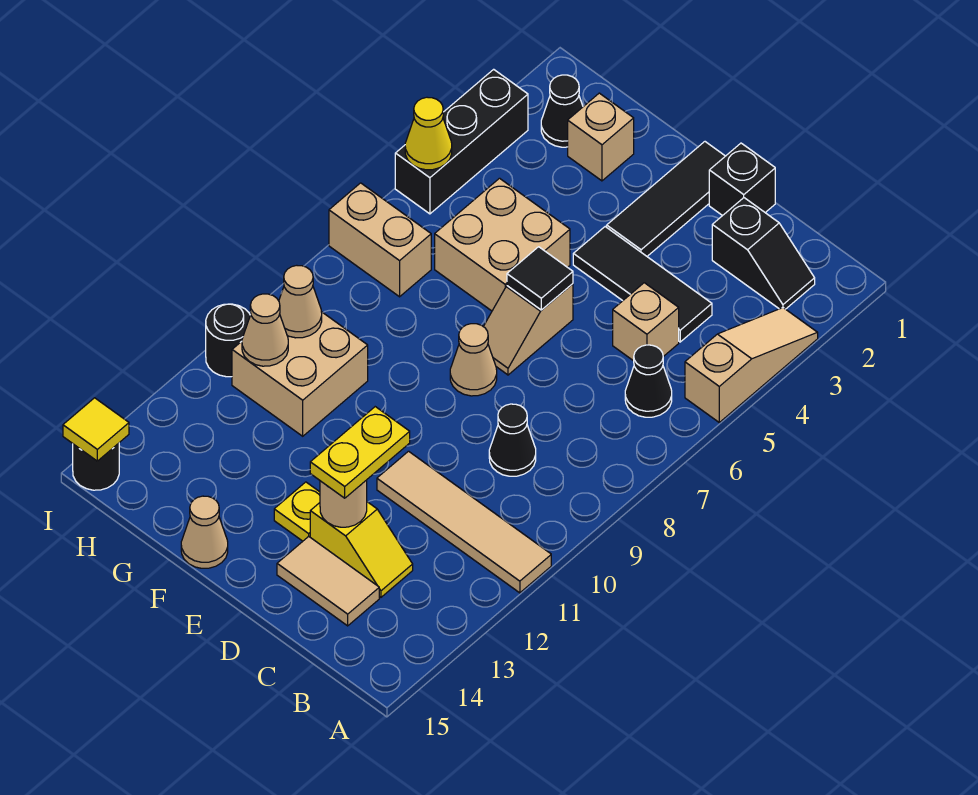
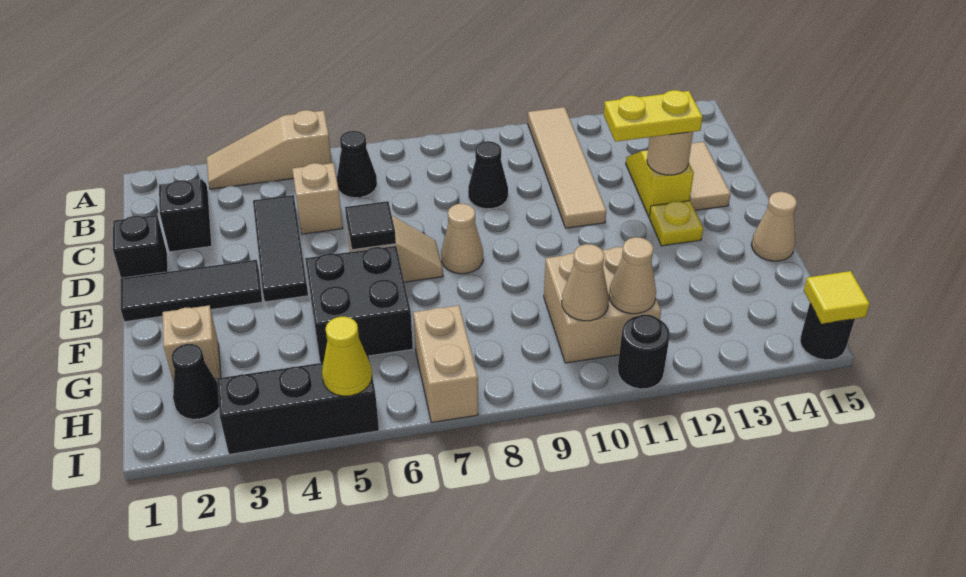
tan 2x2 brick [435,178,570,311] -> black 2x2 brick [305,246,413,363]

